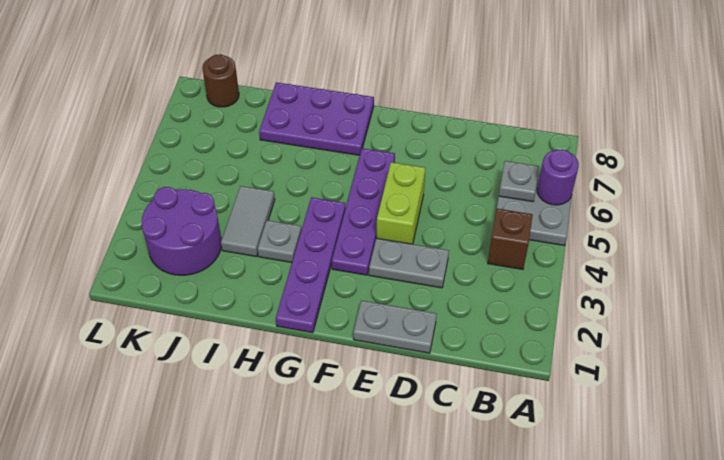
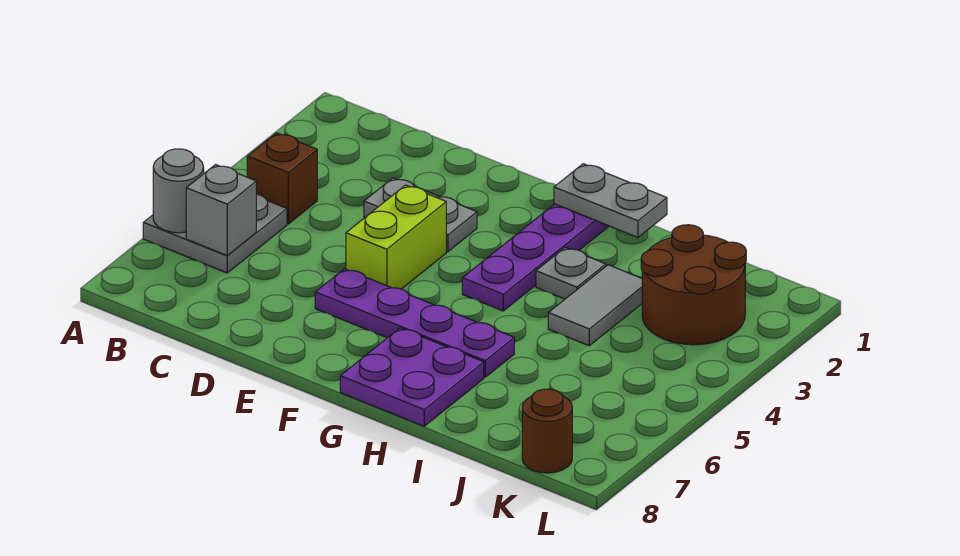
purple 1x1 round brick [537,150,579,205] -> grey 1x1 round brick [153,149,204,233]
grey 1x1 plate [499,161,539,202] -> grey 1x1 brick [186,165,256,255]
grey 1x2 plate [353,300,437,353] -> grey 1x2 plate moved to [554,164,667,238]
purple 1x4 plate [332,148,395,275] -> purple 1x4 plate turned to [315,269,514,377]
purple 2x3 plate [259,82,374,155] -> purple 2x2 plate [340,328,484,426]
purple 2x2 round brick [142,187,221,275] -> brown 2x2 round brick [641,225,746,345]

